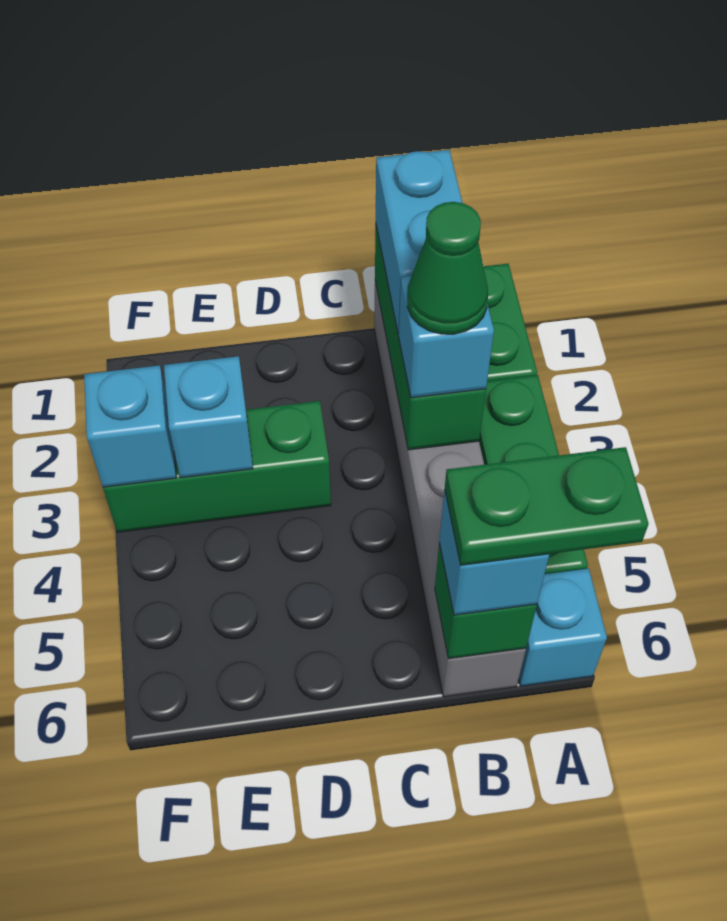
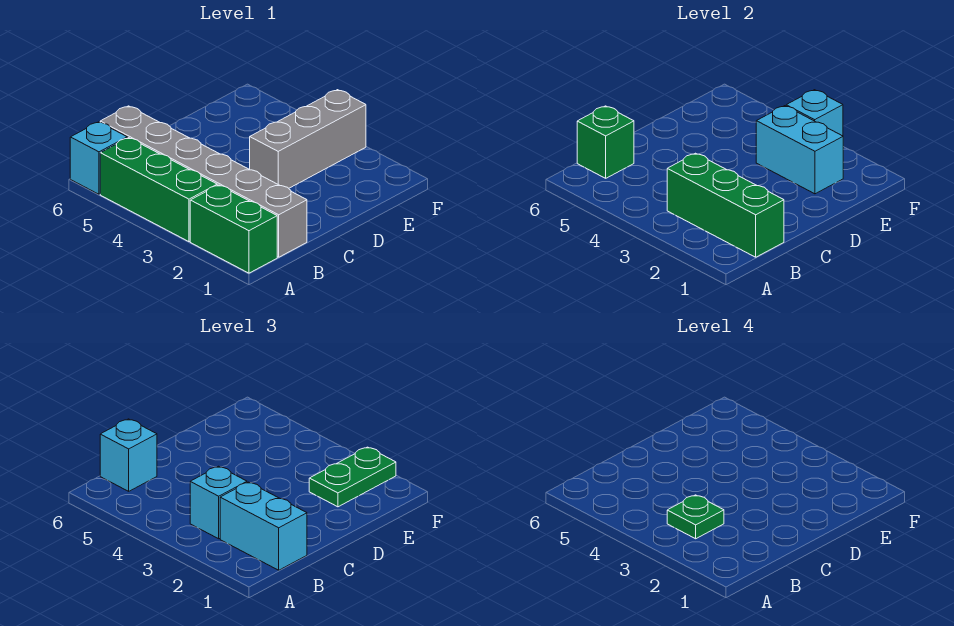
green 1x2 plate [445,447,649,565] -> green 1x2 plate moved to [309,447,396,507]
green 1x1 cone [407,202,488,334] -> green 1x1 plate [667,495,724,539]
green 1x3 brick [103,401,331,532] -> grey 1x3 brick [250,90,366,188]
cyan 1x1 brick [164,356,253,478] -> cyan 1x2 brick [756,106,843,194]

